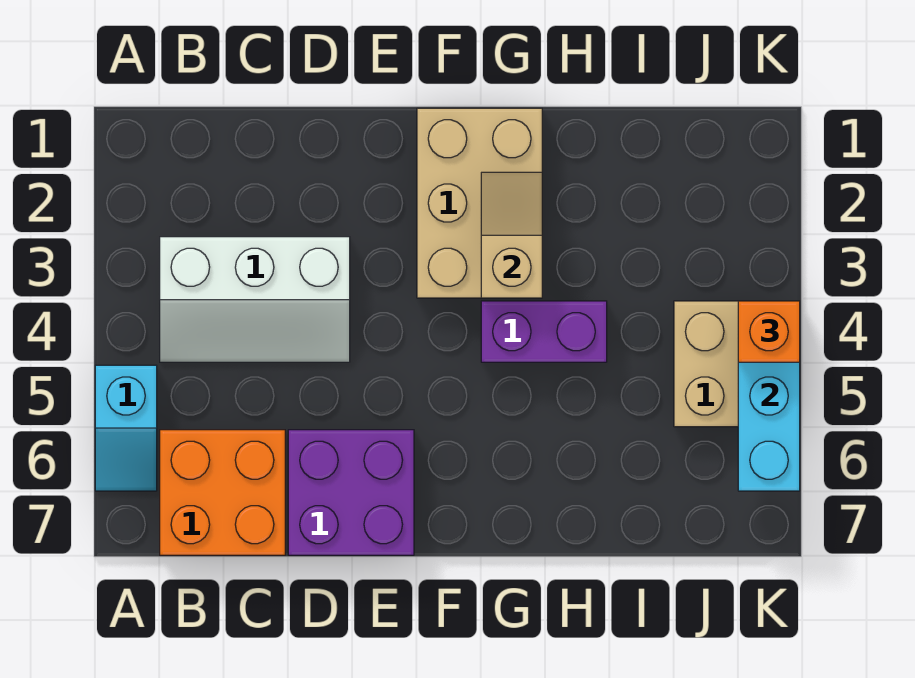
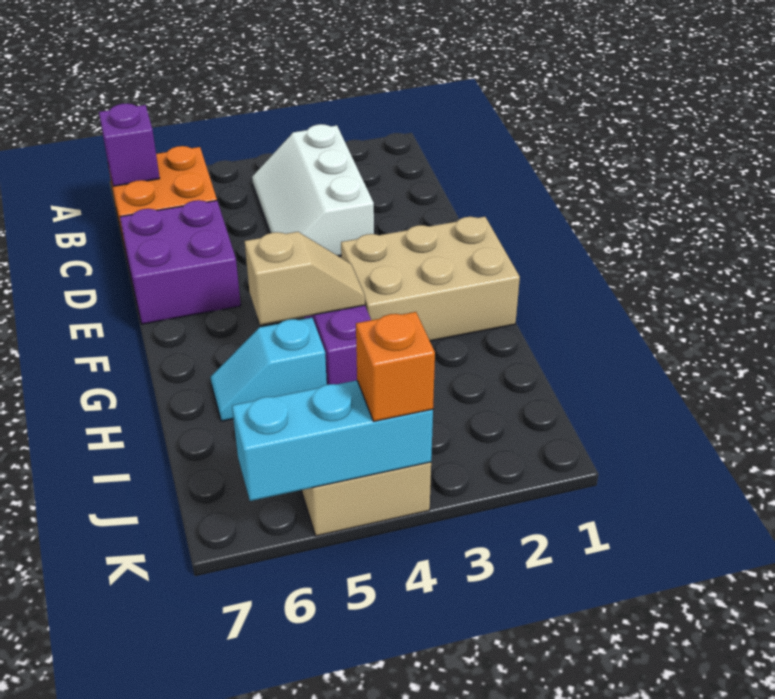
cyan 1x2 slope [95,365,157,491] -> cyan 1x2 slope moved to [211,318,327,421]
none -> purple 1x1 brick [99,104,160,186]
tan 1x2 slope [481,172,542,298] -> tan 1x2 slope moved to [245,232,365,325]

